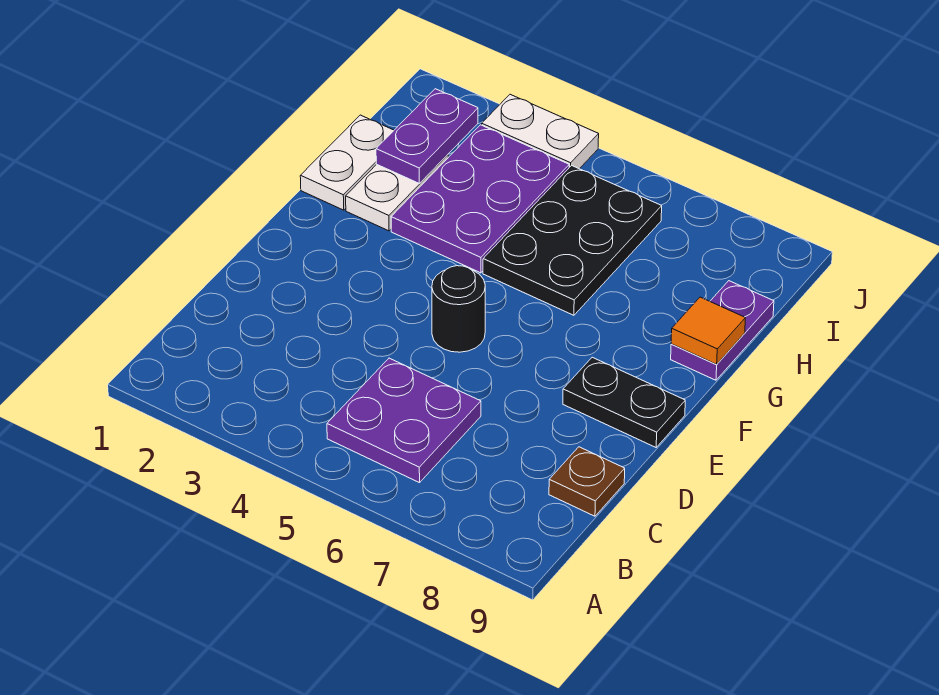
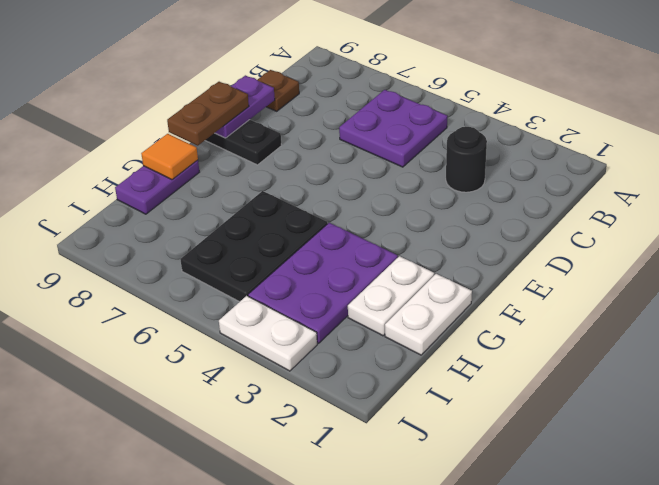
black 1x1 round brick [432,266,485,352] -> black 1x1 round brick moved to [446,127,487,192]
none -> brown 1x2 plate [167,82,249,146]
purple 1x2 plate [376,89,478,184] -> purple 1x2 plate moved to [215,75,275,138]

